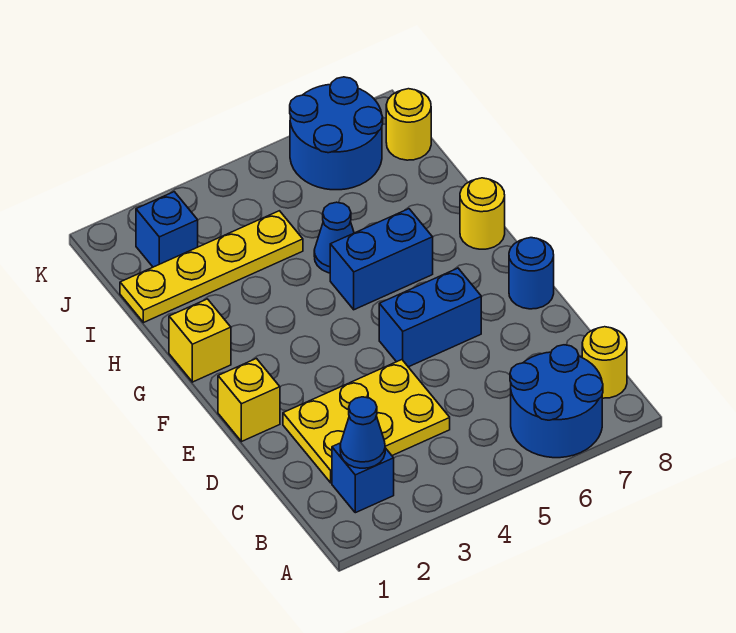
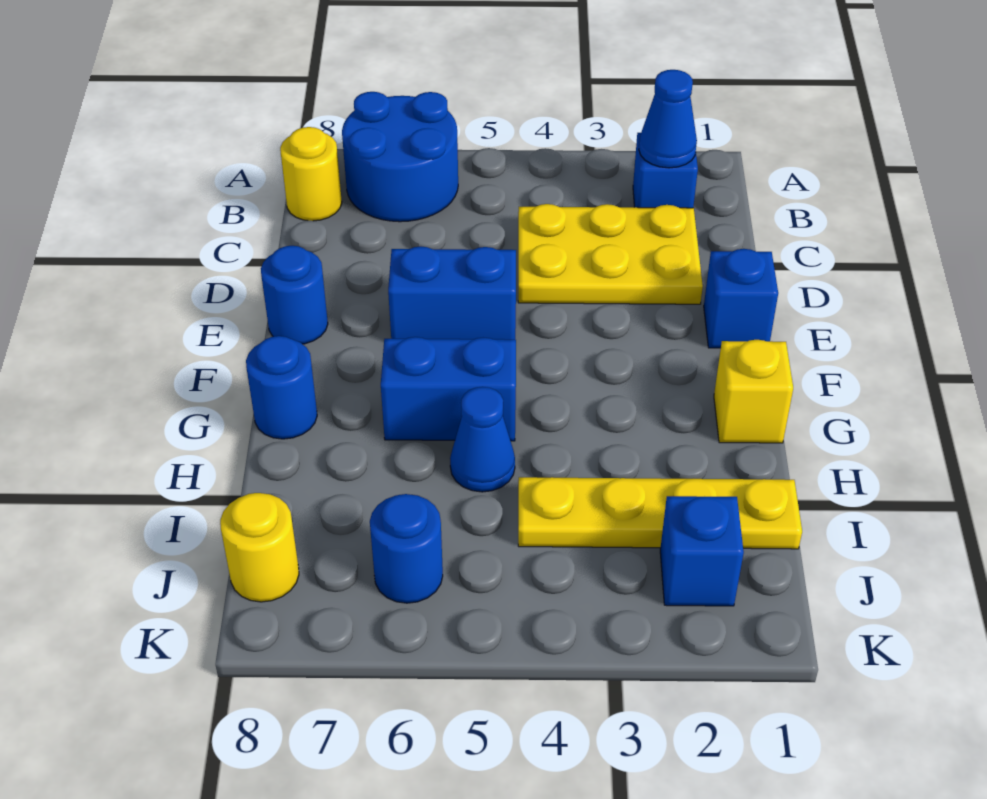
yellow 1x1 brick [218,359,280,442] -> blue 1x1 brick [704,249,778,348]
yellow 1x1 round brick [460,178,505,249] -> blue 1x1 round brick [246,336,317,439]
blue 2x2 round brick [290,77,383,190] -> blue 1x1 round brick [370,494,443,603]

